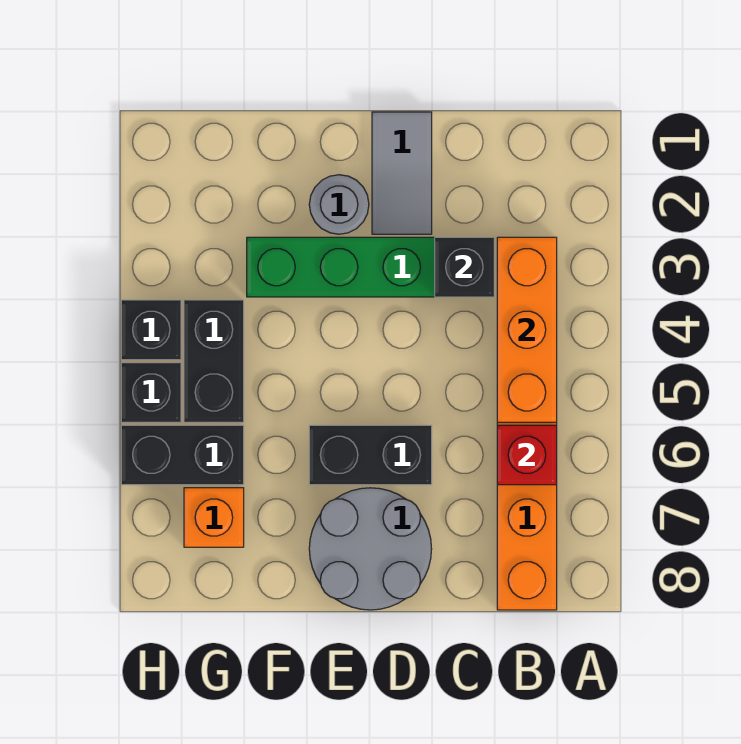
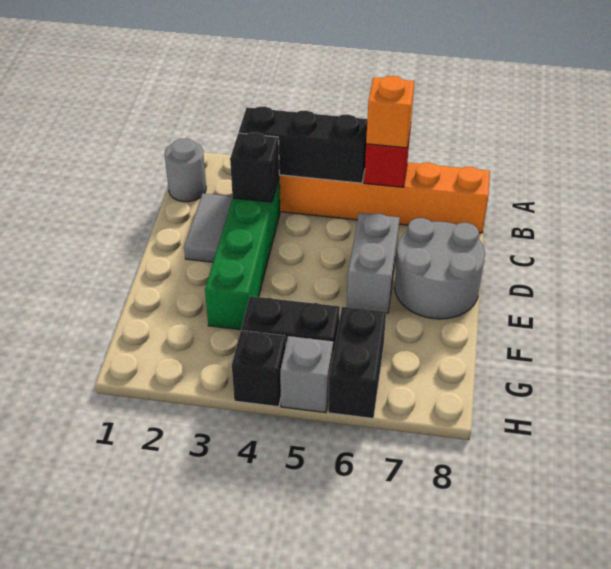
orange 1x3 brick [497,237,557,422] -> black 1x3 brick [239,107,367,183]
grey 1x2 tile [372,112,432,234] -> grey 1x2 tile turned to [184,193,233,262]
black 1x2 brick [309,425,432,485] -> grey 1x2 brick [347,213,400,313]
grey 1x1 round brick [309,175,369,234] -> grey 1x1 round brick moved to [165,138,206,202]
orange 1x1 brick [184,488,244,547] -> orange 1x1 brick moved to [366,76,414,148]
black 1x1 brick [121,363,181,422] -> grey 1x1 brick [280,336,333,413]

